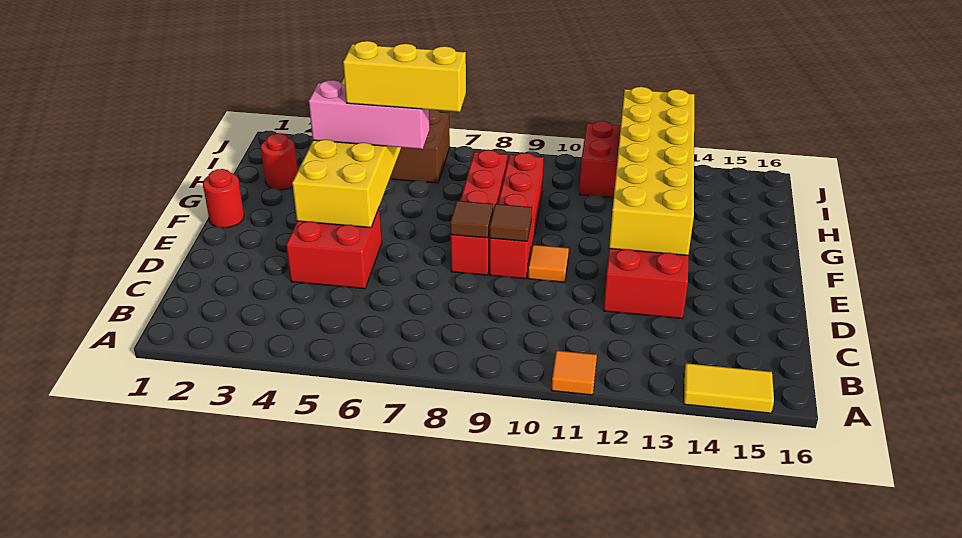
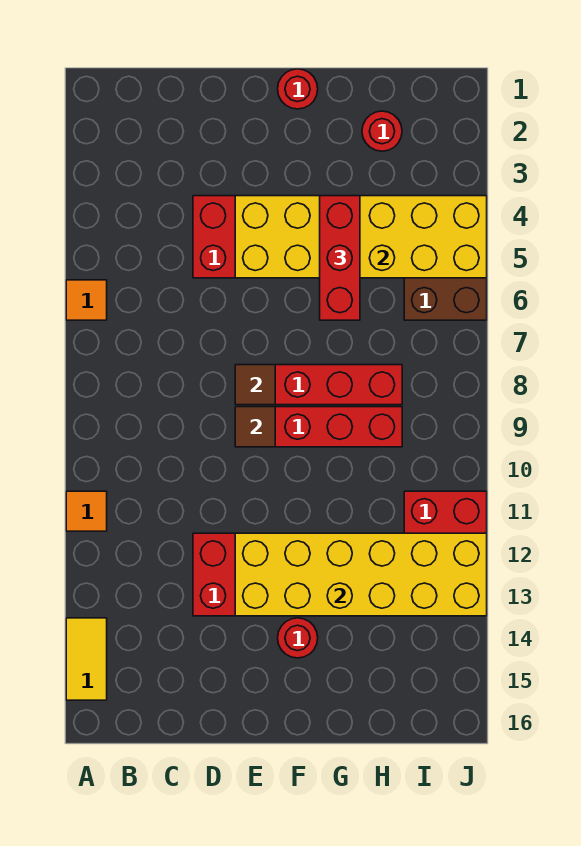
orange 1x1 tile [528,245,569,282] -> orange 1x1 tile moved to [66,280,107,320]
none -> red 1x1 round brick [278,618,318,658]
pink 1x3 brick [309,80,429,149] -> red 1x3 brick [320,196,360,320]
yellow 1x3 brick [343,41,466,112] -> none

